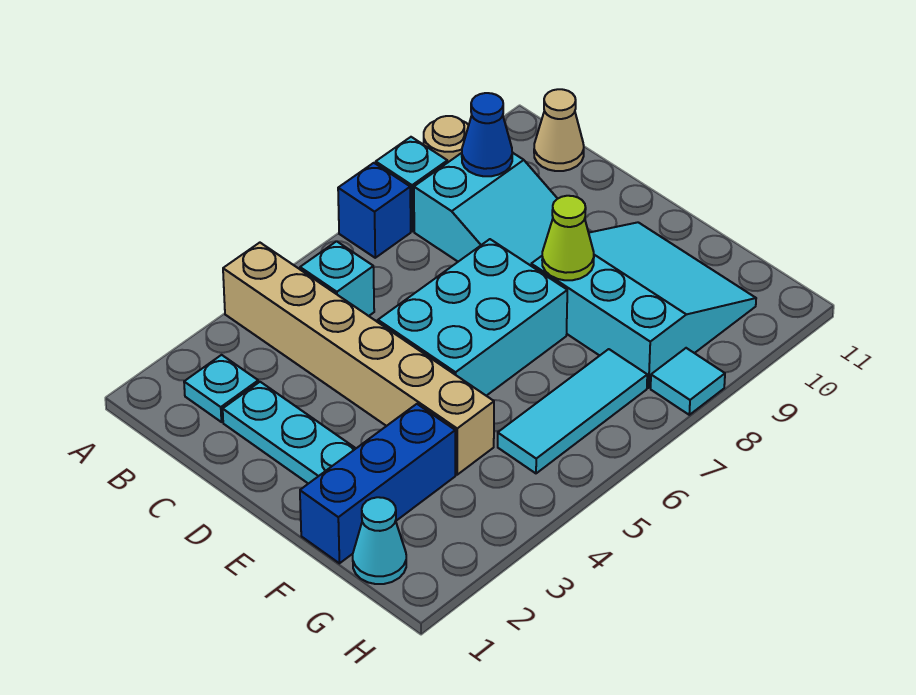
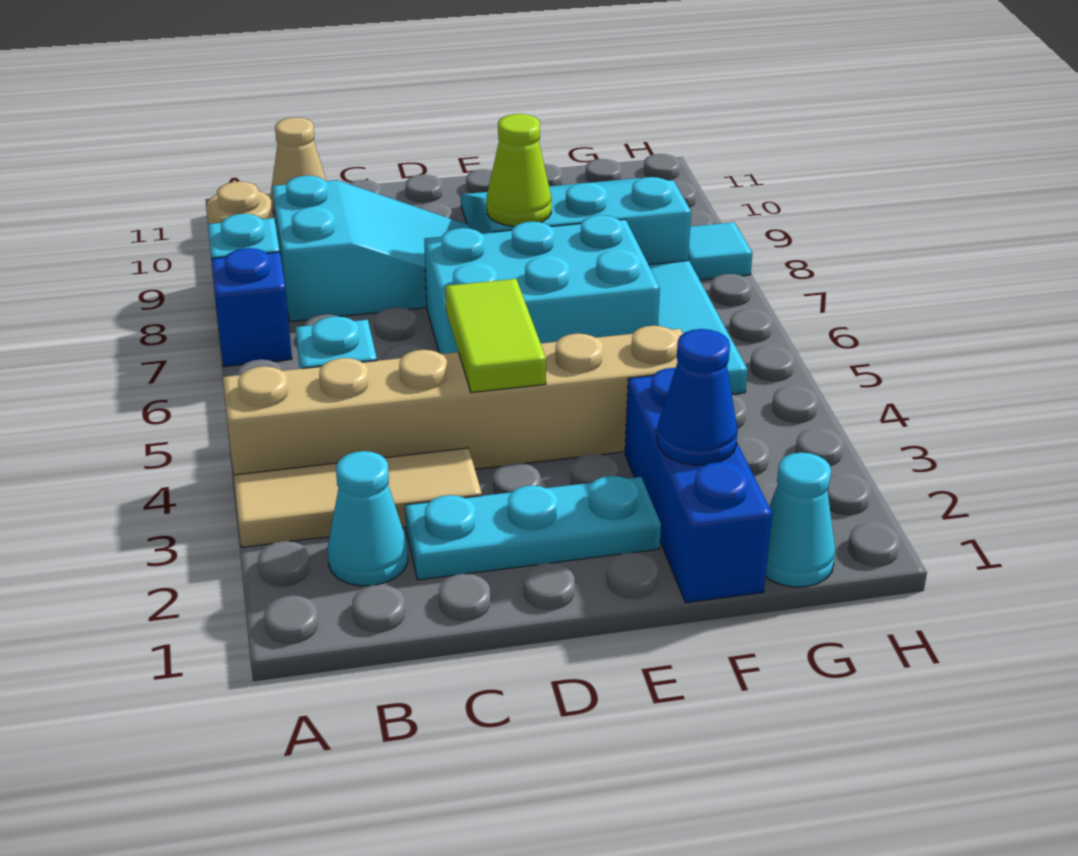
none -> tan 1x3 tile [234,448,482,547]
cyan 1x1 plate [184,355,258,422] -> cyan 1x1 cone [327,451,408,586]
blue 1x1 cone [462,93,512,176] -> blue 1x1 cone moved to [657,329,738,465]
none -> lime 1x2 tile [445,279,546,393]
cyan 2x3 brick [378,239,567,396] -> cyan 2x3 brick turned to [424,215,660,354]

